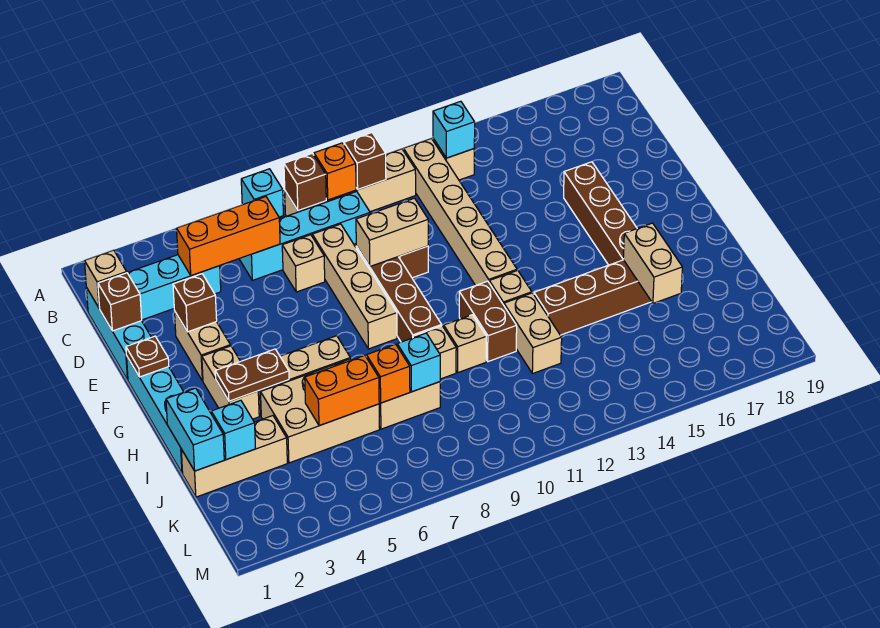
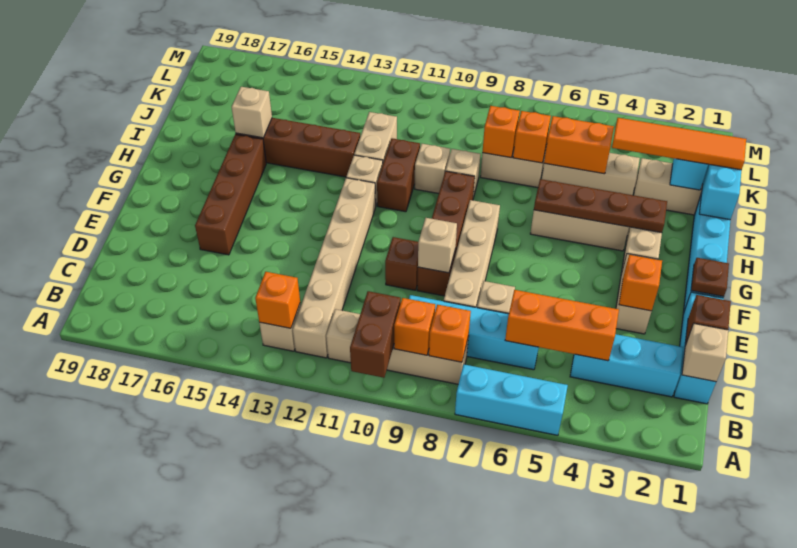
cyan 1x1 brick [241,169,283,217] -> cyan 1x3 brick [455,364,568,435]
brown 1x1 brick [284,153,326,211] -> orange 1x1 brick [429,305,471,362]
brown 1x1 brick [344,133,386,189] -> brown 1x2 brick [350,291,401,378]
cyan 1x1 brick [433,101,475,158] -> orange 1x1 brick [255,272,300,328]
brown 1x1 brick [173,274,217,332] -> orange 1x1 brick [619,255,662,311]
tan 1x2 brick [356,198,428,266] -> tan 1x1 brick [418,218,457,273]
brown 1x2 plate [215,349,289,401] -> brown 1x4 plate [534,179,667,233]
tan 2x3 brick [261,359,380,463] -> tan 1x3 brick [542,153,640,195]
tan 1x2 brick [623,223,682,303] -> tan 1x1 brick [232,87,272,138]
none -> orange 1x4 tile [612,118,746,170]
cyan 1x1 brick [397,333,440,392] -> orange 1x1 brick [482,106,520,158]

